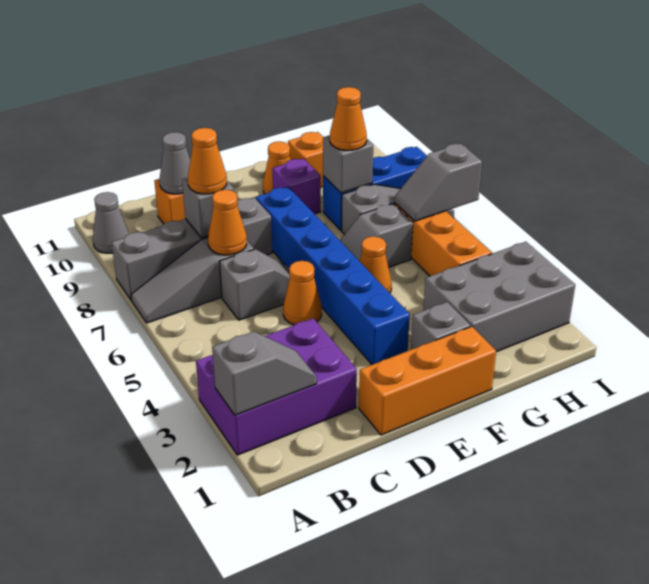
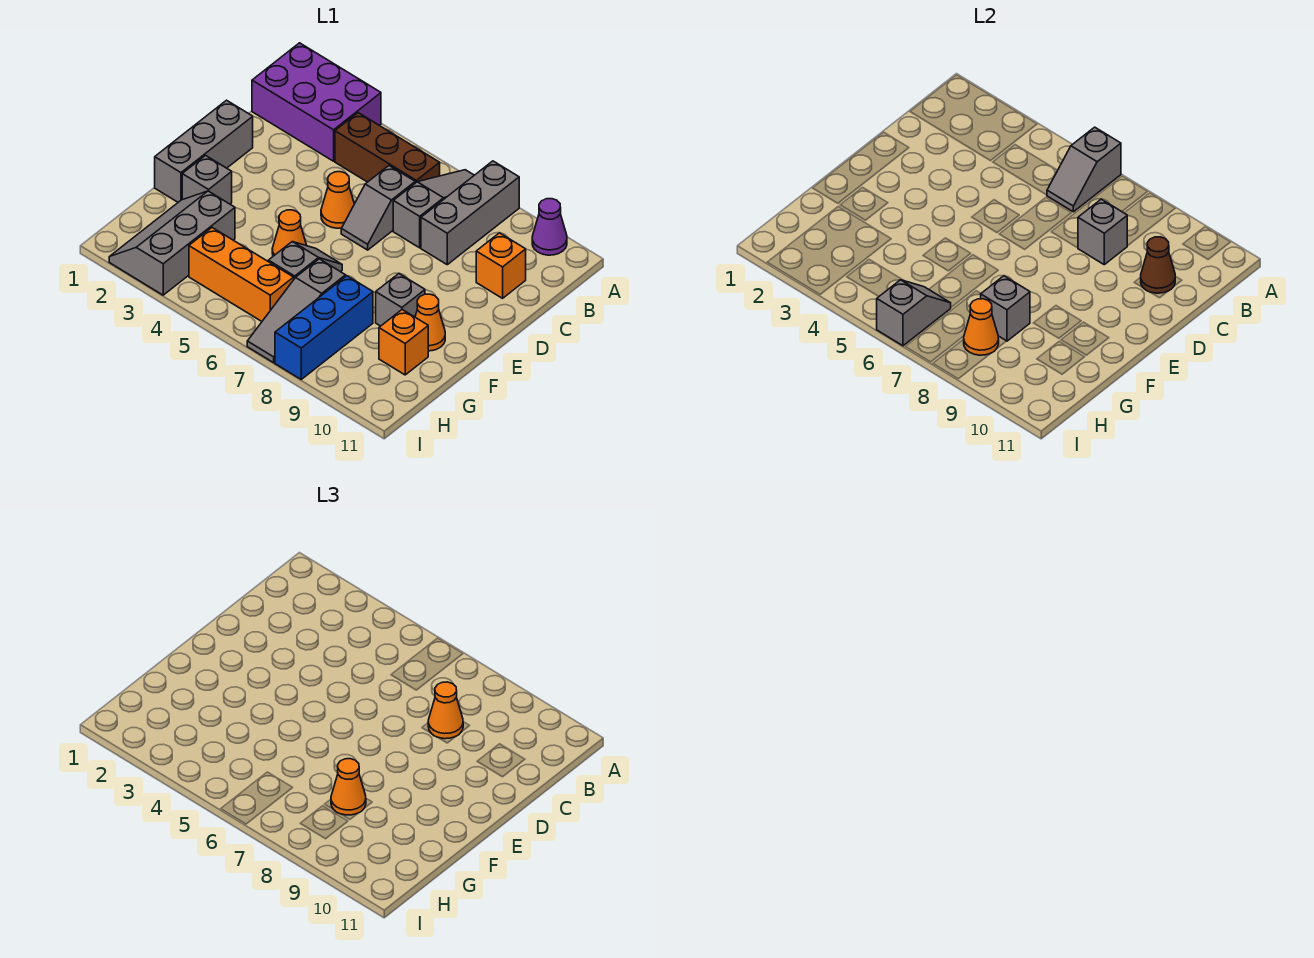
purple 2x3 brick [196,318,357,455] -> purple 2x3 brick turned to [252,43,381,161]
grey 1x2 slope [212,332,317,415] -> grey 1x2 slope moved to [1047,127,1121,212]
grey 1x4 brick [112,198,272,300] -> grey 1x3 brick [421,161,519,265]
grey 1x1 cone [93,192,129,253] -> purple 1x1 cone [532,199,567,255]
none -> brown 1x3 brick [335,113,440,183]
orange 1x1 cone [208,190,247,255] -> orange 1x1 cone moved to [964,299,999,355]
grey 1x1 cone [159,132,190,194] -> brown 1x1 cone [1141,237,1175,293]
orange 1x3 brick [359,326,496,435] -> grey 1x3 brick [155,100,253,202]
blue 1x6 brick [256,187,410,365] -> none
purple 1x1 brick [272,159,321,214] -> grey 1x1 brick [376,274,425,326]
grey 2x3 brick [423,242,575,352] -> grey 2x3 slope [109,191,235,295]

